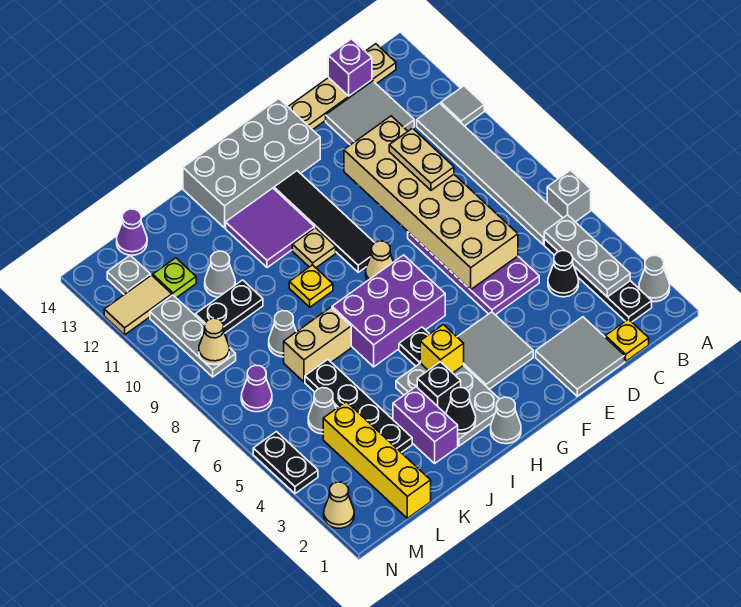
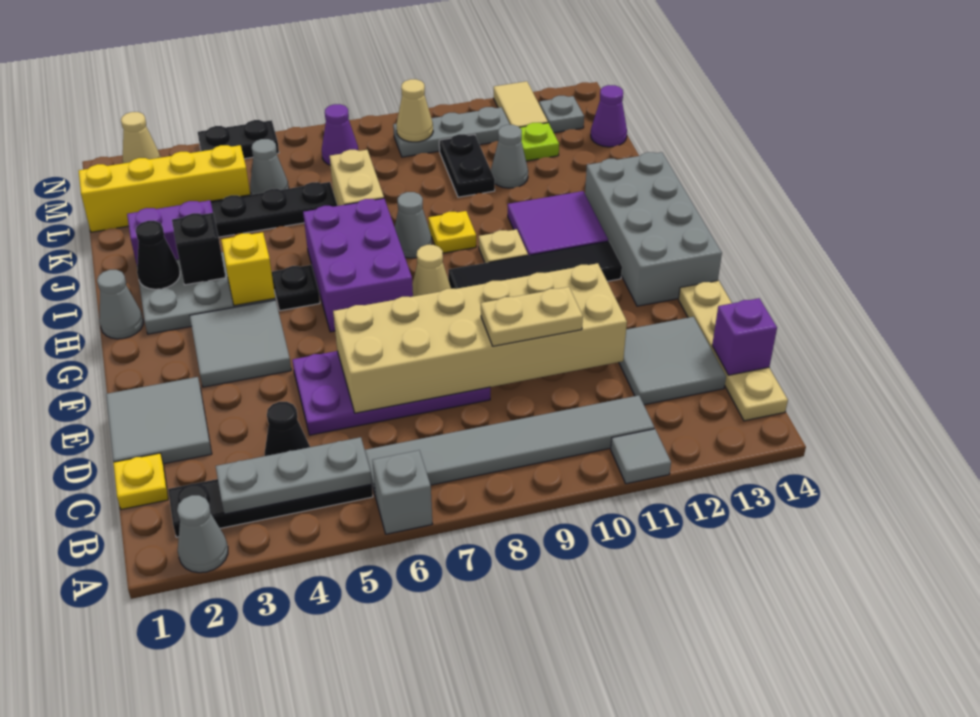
grey 1x1 cone [269,311,296,357] -> grey 1x1 cone moved to [395,192,432,258]

